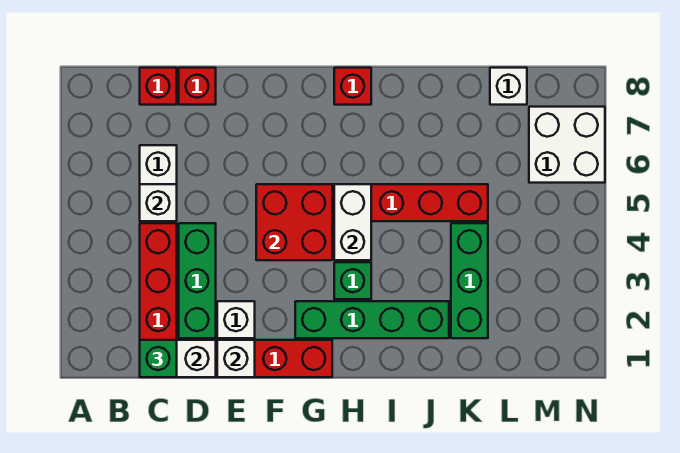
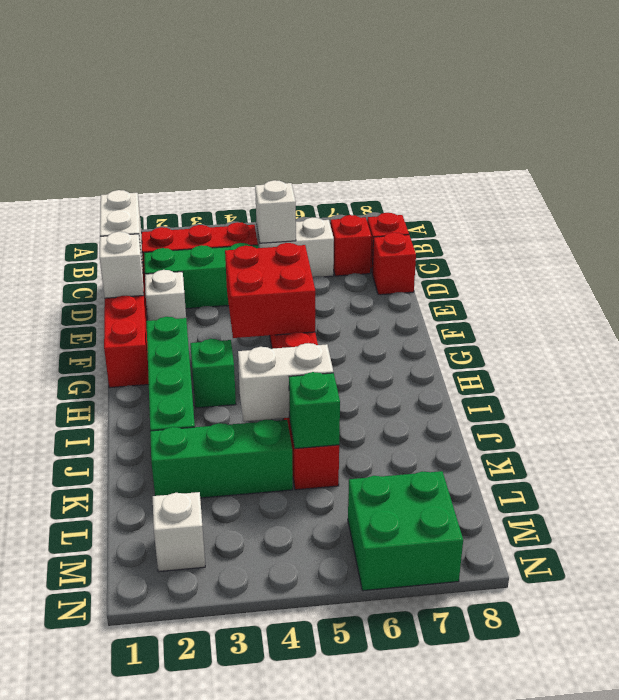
green 1x1 brick [140,340,177,377] -> green 1x1 brick moved to [289,372,340,449]
white 1x2 brick [334,184,371,260] -> white 1x2 brick moved to [238,343,333,421]
red 1x1 brick [334,68,371,105] -> red 1x1 brick moved to [331,215,371,276]
white 1x1 brick [490,68,527,105] -> white 1x1 brick moved to [153,492,205,572]
white 2x2 brick [529,107,605,183] -> green 2x2 brick [348,471,463,591]

